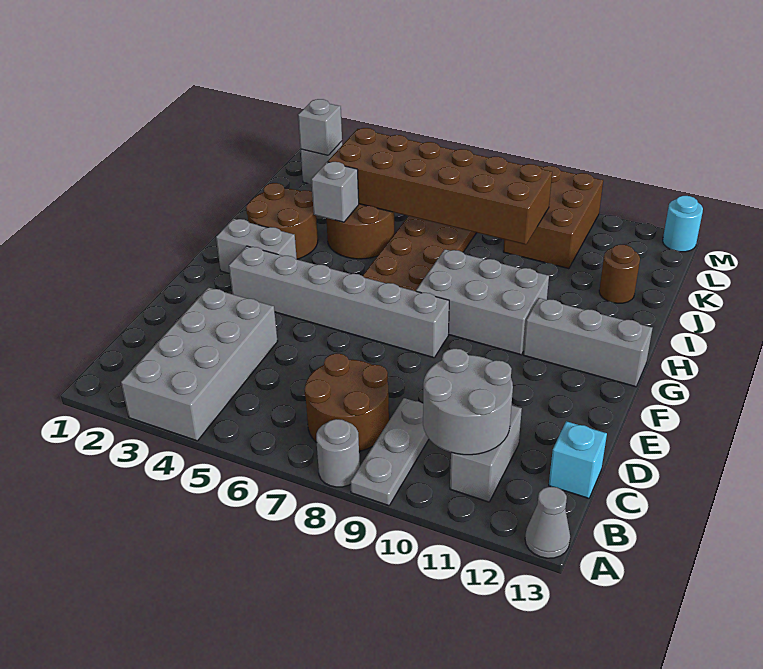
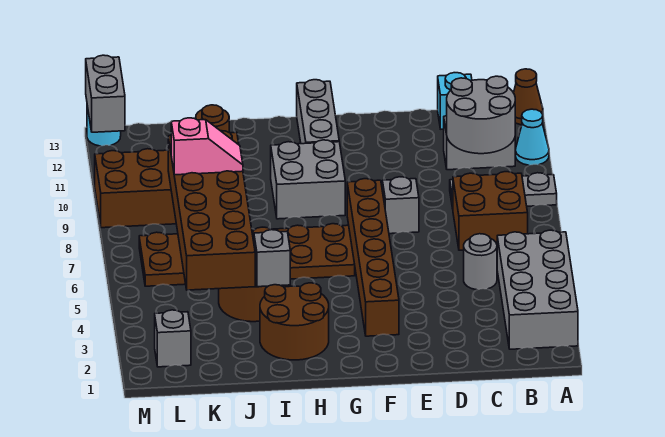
grey 2x4 brick [121,288,278,441] -> grey 2x4 brick turned to [497,230,578,349]
grey 1x1 round brick [316,419,360,487] -> grey 1x1 round brick moved to [464,234,497,290]
none -> cyan 1x1 cone [516,109,549,165]
grey 1x1 cone [525,487,570,558] -> brown 1x1 cone [514,69,543,125]
brown 2x2 round brick [304,353,389,451] -> brown 2x2 brick [453,172,528,250]
grey 1x6 brick [229,246,449,358] -> brown 1x6 brick [347,179,399,336]
grey 1x2 brick [216,219,297,274] -> grey 1x2 brick moved to [86,55,125,132]
grey 2x3 brick [416,249,549,355] -> grey 2x2 brick [271,140,345,219]
none -> pink 1x2 slope [171,118,243,175]
grey 1x1 brick [298,99,342,155] -> grey 1x1 brick moved to [382,177,419,234]

